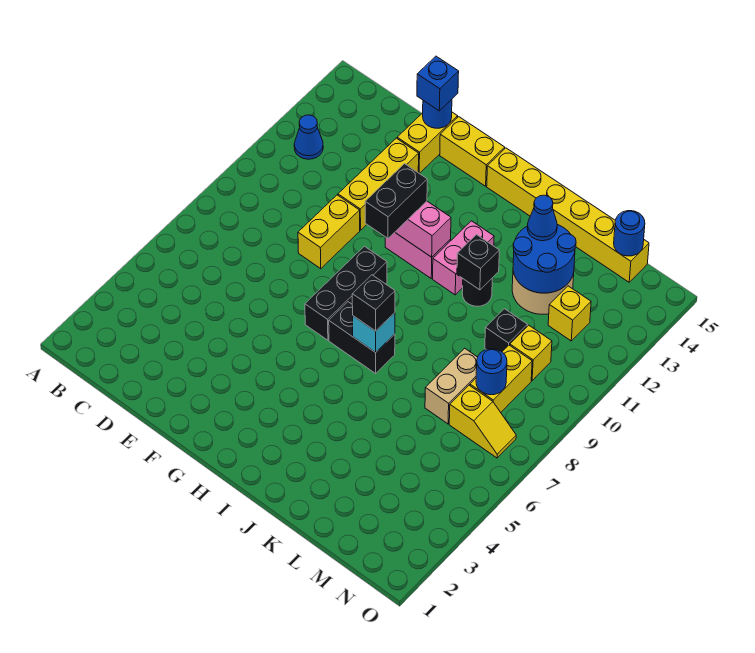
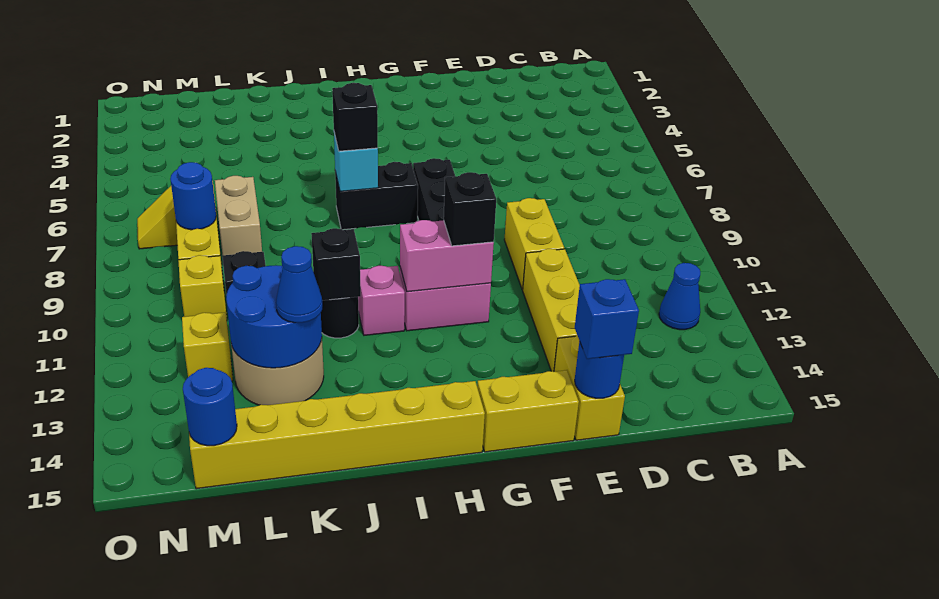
black 1x2 brick [365,164,427,238] -> black 1x1 brick [444,172,496,246]
pink 1x2 brick [433,221,494,295] -> pink 1x1 brick [358,266,405,335]

